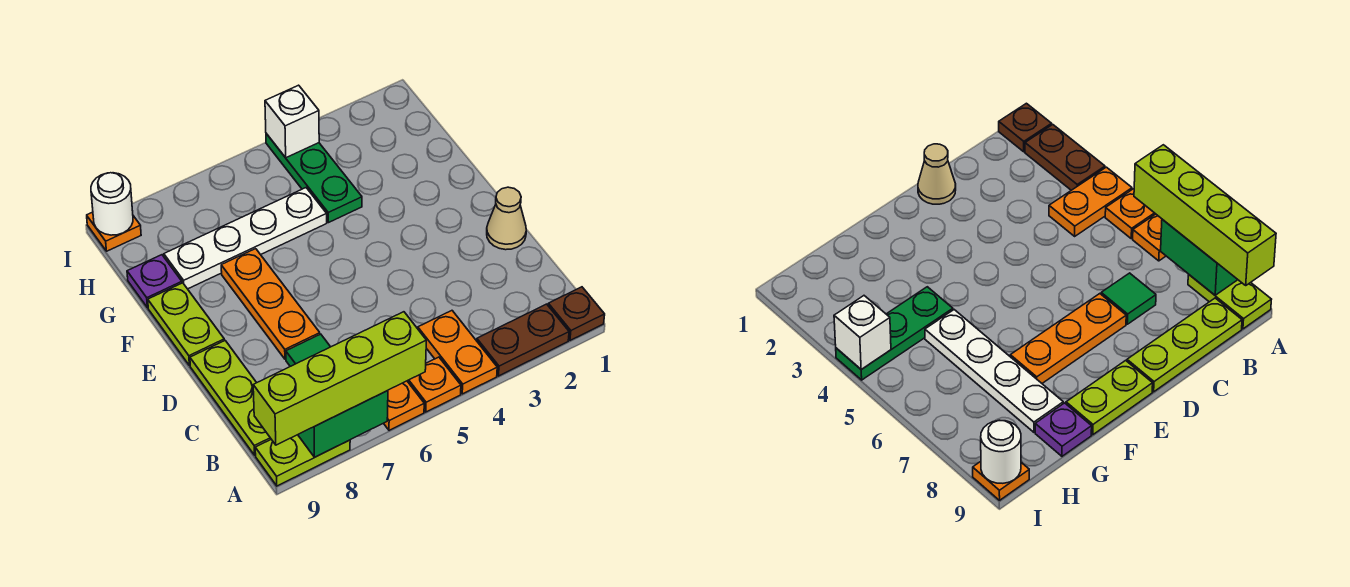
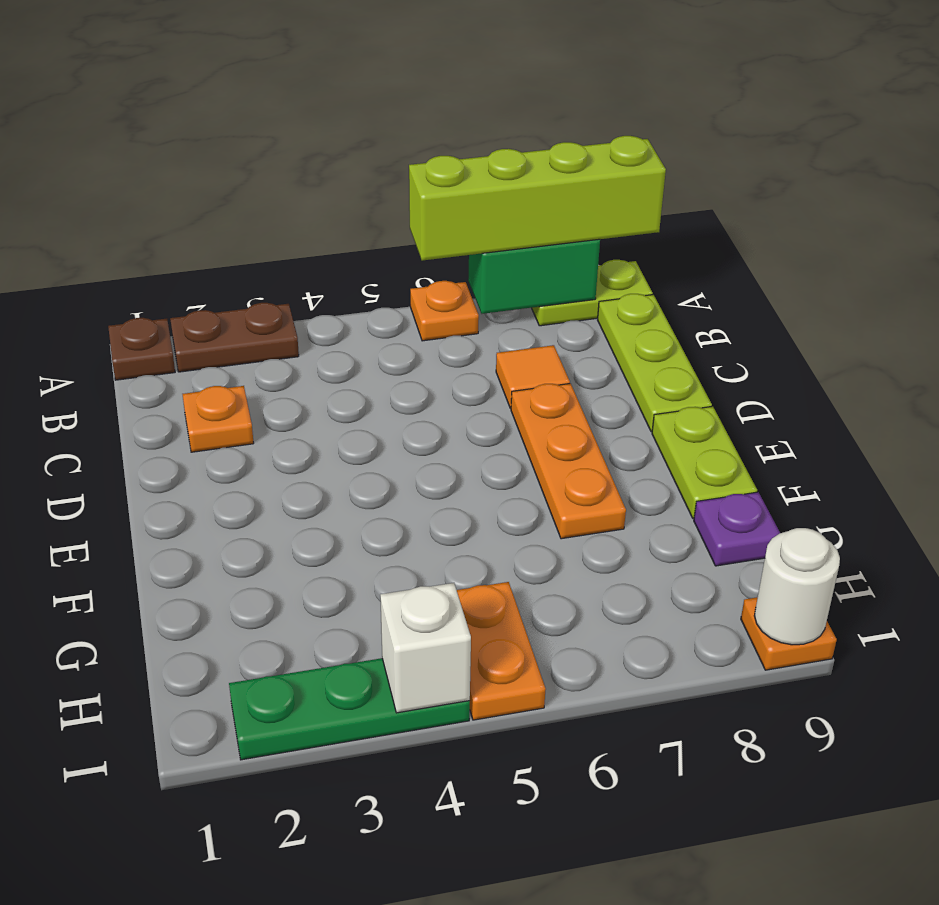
orange 1x2 plate [418,311,497,394] -> orange 1x2 plate moved to [457,582,546,720]
orange 1x1 plate [408,357,461,412] -> orange 1x1 plate moved to [183,386,254,452]
green 1x1 tile [286,334,330,366] -> orange 1x1 tile [496,345,570,409]
tan 1x1 cone [487,187,526,250] -> none
green 1x3 plate [266,134,362,223] -> green 1x3 plate turned to [229,658,470,760]
white 1x4 plate [164,188,327,289] -> none

